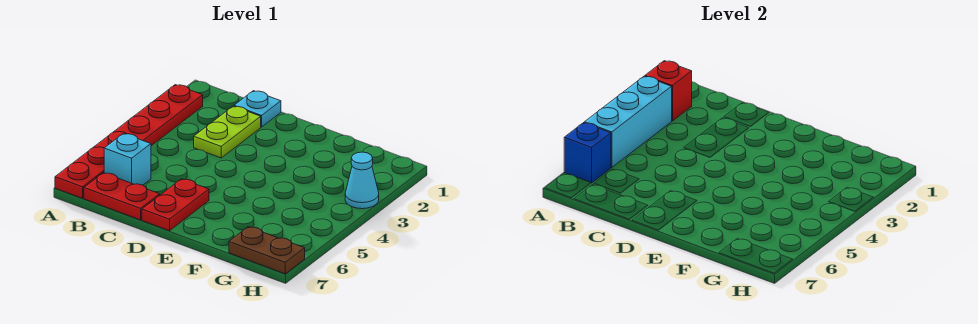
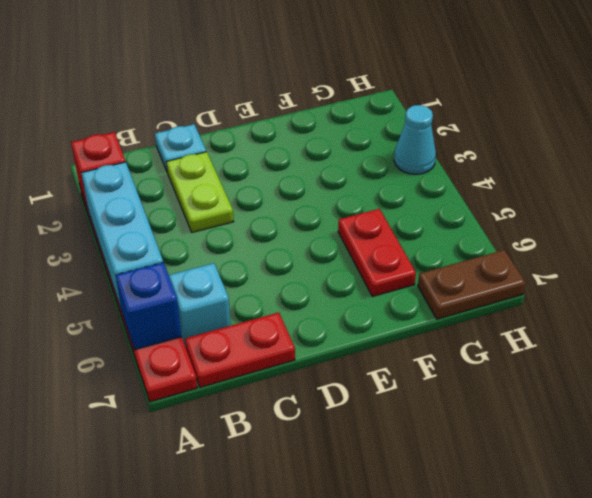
red 1x2 plate [142,179,209,231] -> red 1x2 plate moved to [338,209,416,296]

